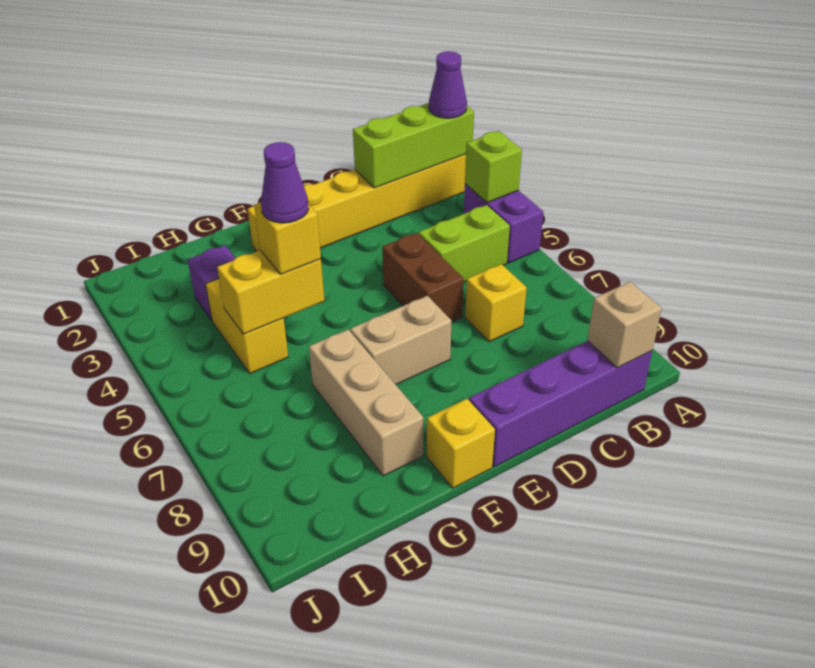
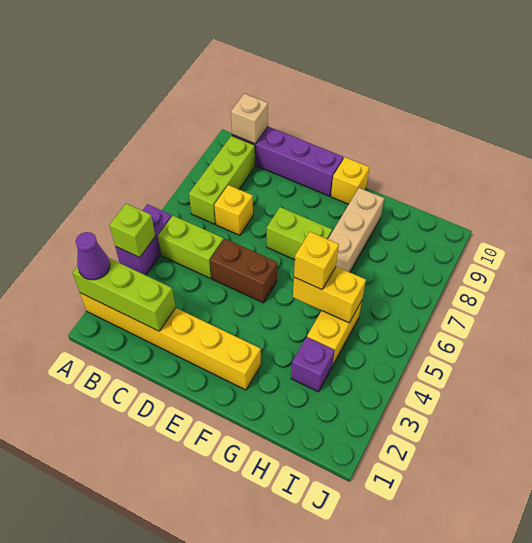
none -> lime 1x3 brick [189,136,255,224]
brown 1x2 brick [382,233,464,322] -> brown 1x2 brick turned to [210,239,277,303]
tan 1x2 brick [350,296,452,385] -> lime 1x2 brick [267,207,332,260]
purple 1x1 cone [261,142,309,223] -> none

